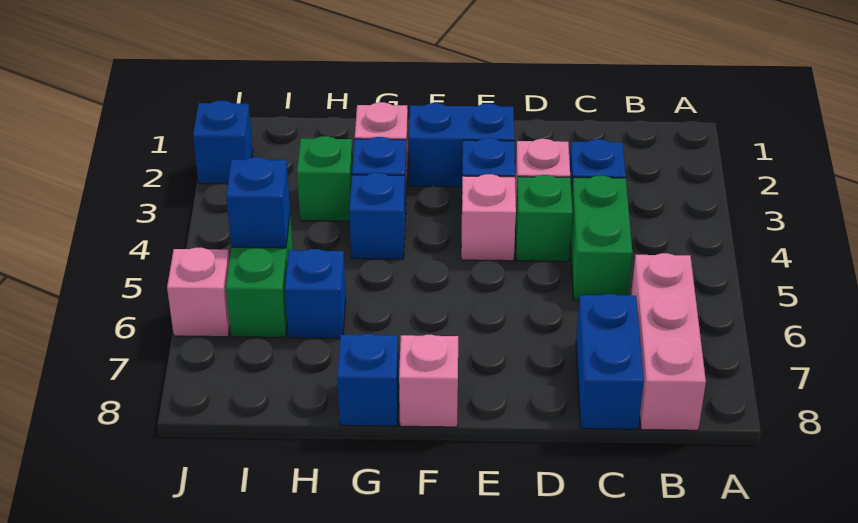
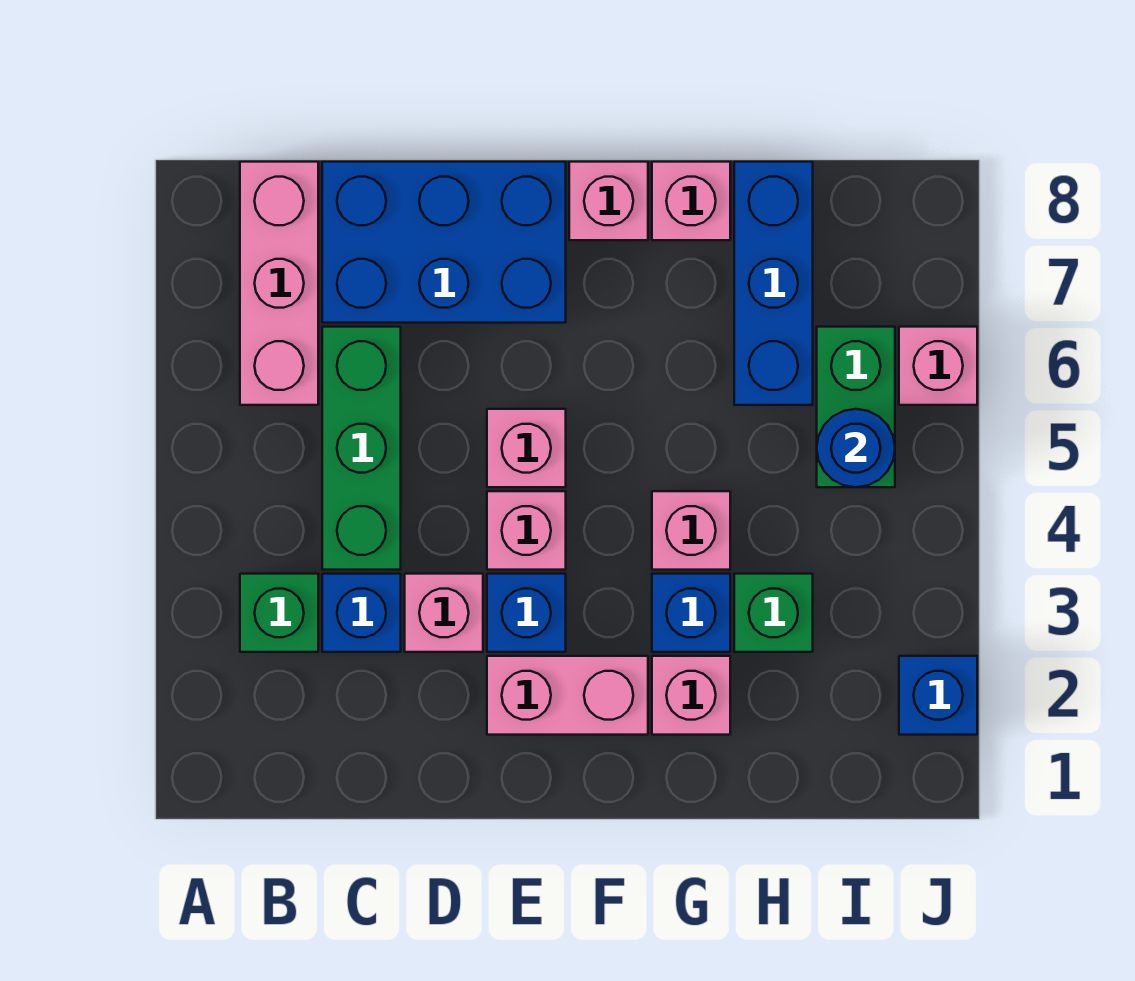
green 1x2 brick [570,176,632,300] -> green 1x3 brick [322,327,401,570]
blue 1x2 brick [576,294,644,429] -> blue 2x3 brick [322,162,566,323]
green 1x1 brick [516,175,572,261] -> green 1x1 brick moved to [240,574,318,652]
blue 1x2 brick [409,103,514,187] -> pink 1x2 brick [487,656,648,735]
none -> pink 1x1 brick [487,409,566,487]
blue 1x1 brick [349,173,405,259] -> pink 1x1 brick [652,491,730,570]
blue 1x1 brick [337,334,399,426] -> pink 1x1 brick [652,162,730,240]
blue 1x1 brick [285,249,346,338] -> blue 1x3 brick [734,162,813,405]
blue 1x1 brick [226,157,290,248] -> blue 1x1 round brick [817,409,895,487]

